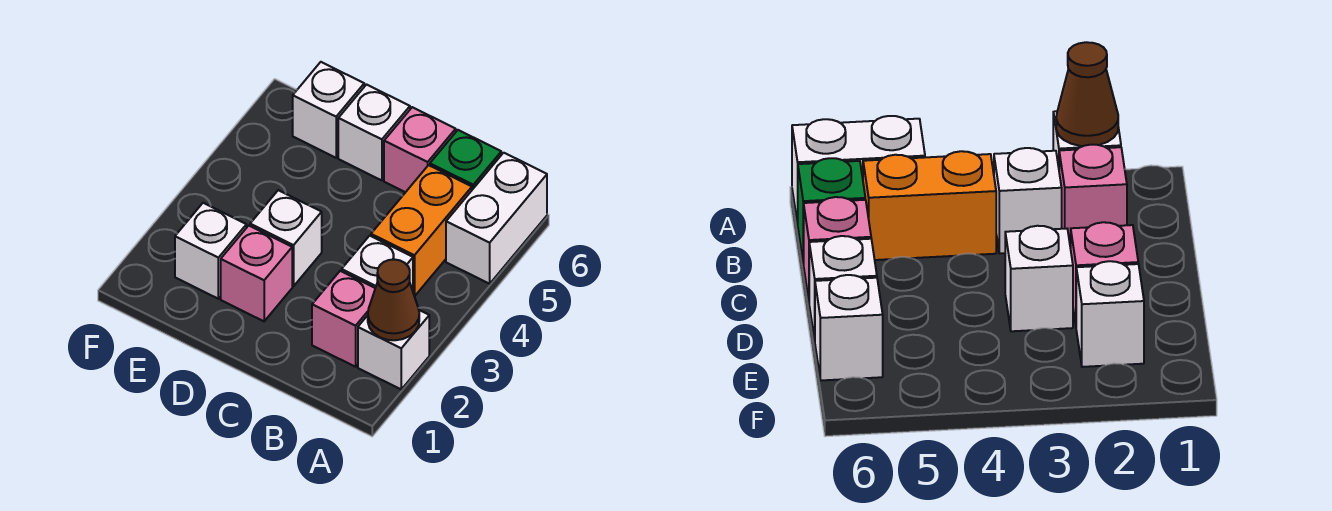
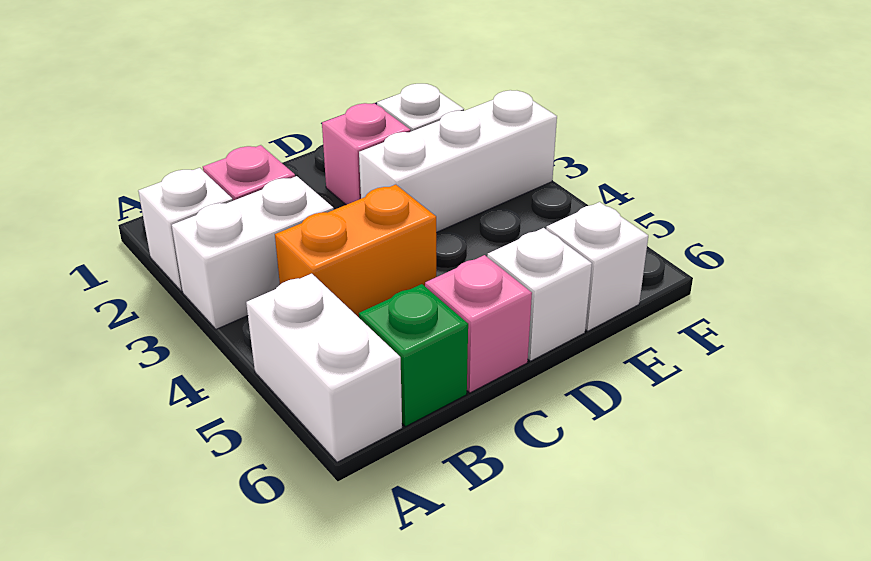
brown 1x1 cone [368,259,419,340] -> none
white 1x1 brick [342,236,413,291] -> white 1x2 brick [172,176,334,329]
orange 1x2 brick [371,165,472,296] -> orange 1x2 brick turned to [275,185,436,317]
white 1x1 brick [250,190,322,286] -> white 1x3 brick [359,90,557,233]

